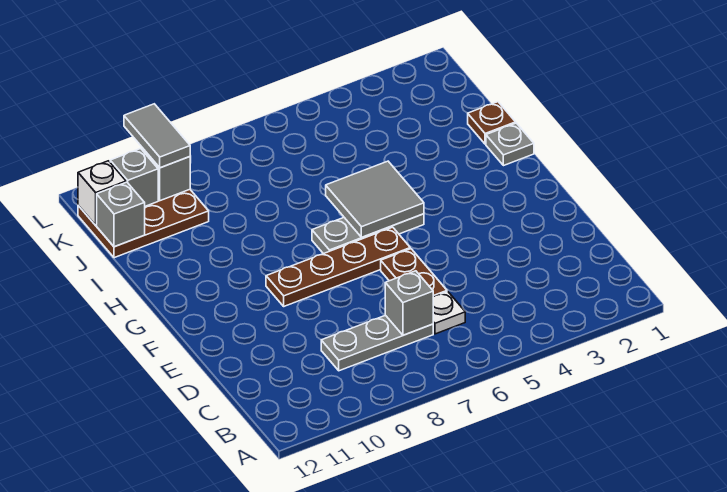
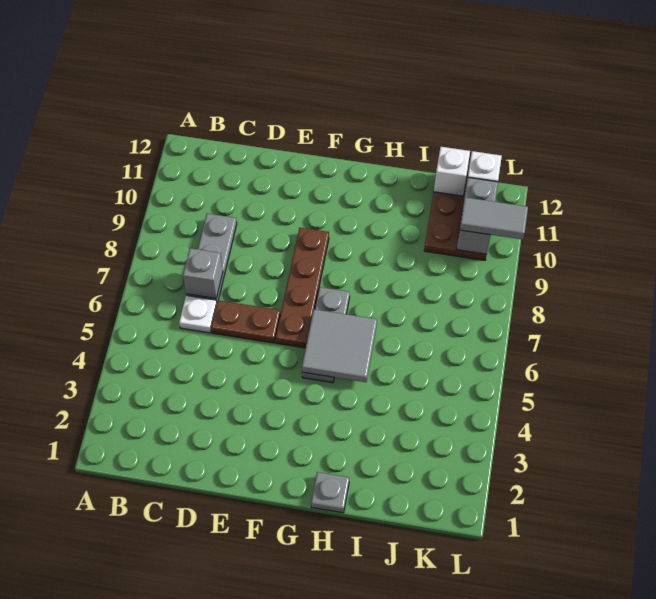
brown 1x1 plate [468,102,516,144] -> none
grey 1x1 brick [97,182,145,247] -> white 1x1 brick [434,147,470,196]

